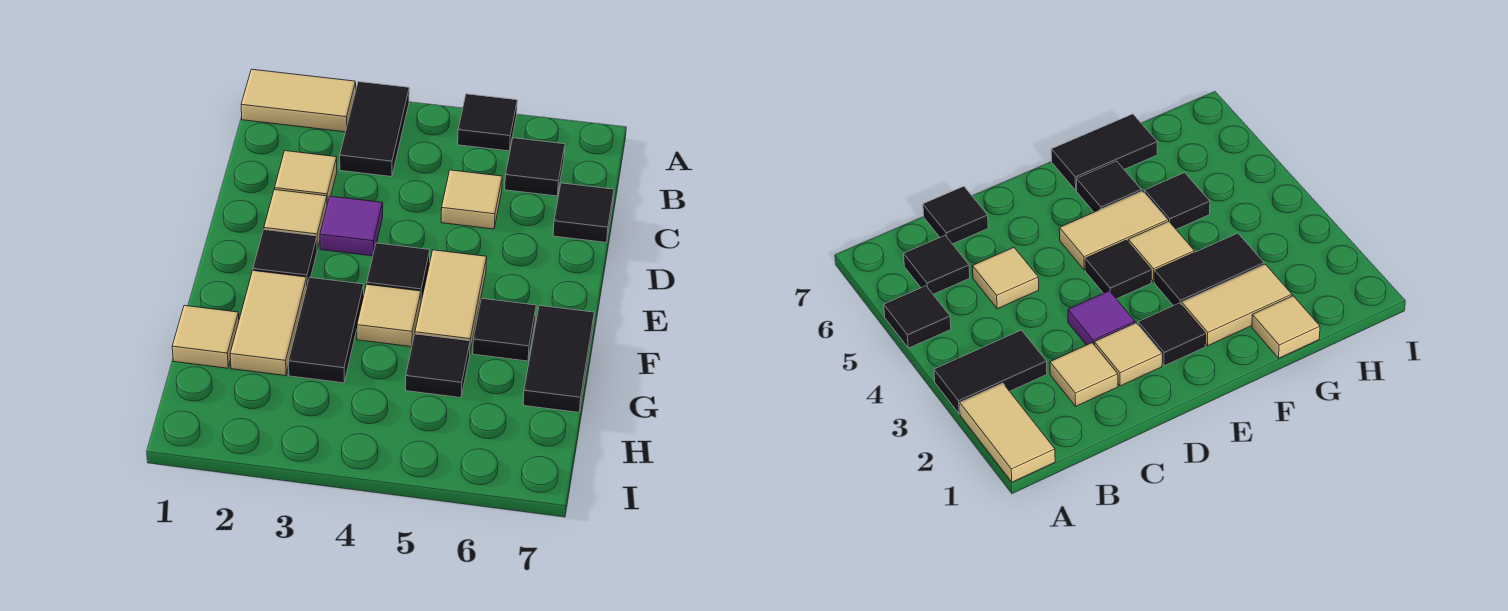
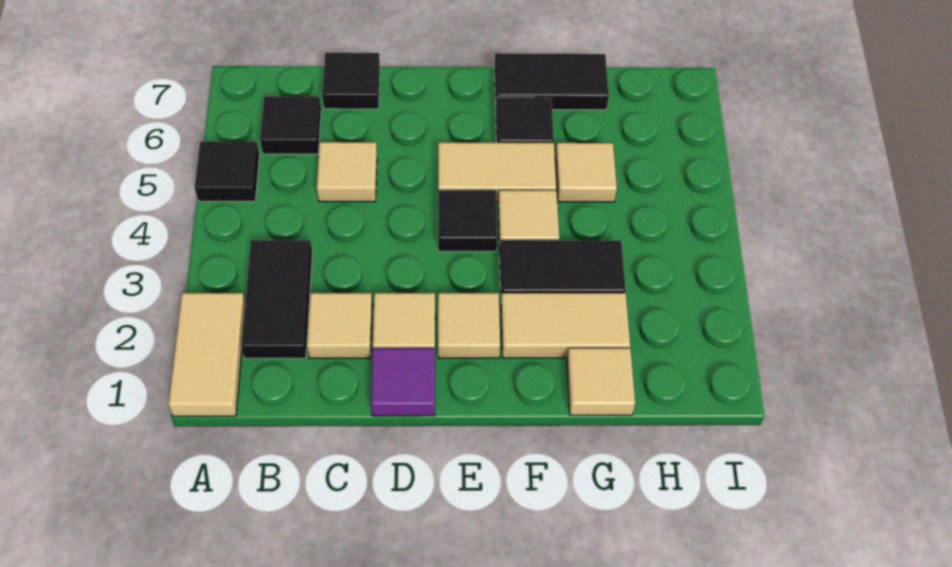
black 1x2 tile [340,82,409,177] -> black 1x2 tile turned to [241,240,312,358]
purple 1x1 tile [320,196,383,256] -> purple 1x1 tile moved to [371,348,435,416]
black 1x1 tile [253,230,317,284] -> tan 1x1 tile [438,293,500,358]
black 1x1 tile [406,334,470,398] -> tan 1x1 tile [555,143,617,202]

